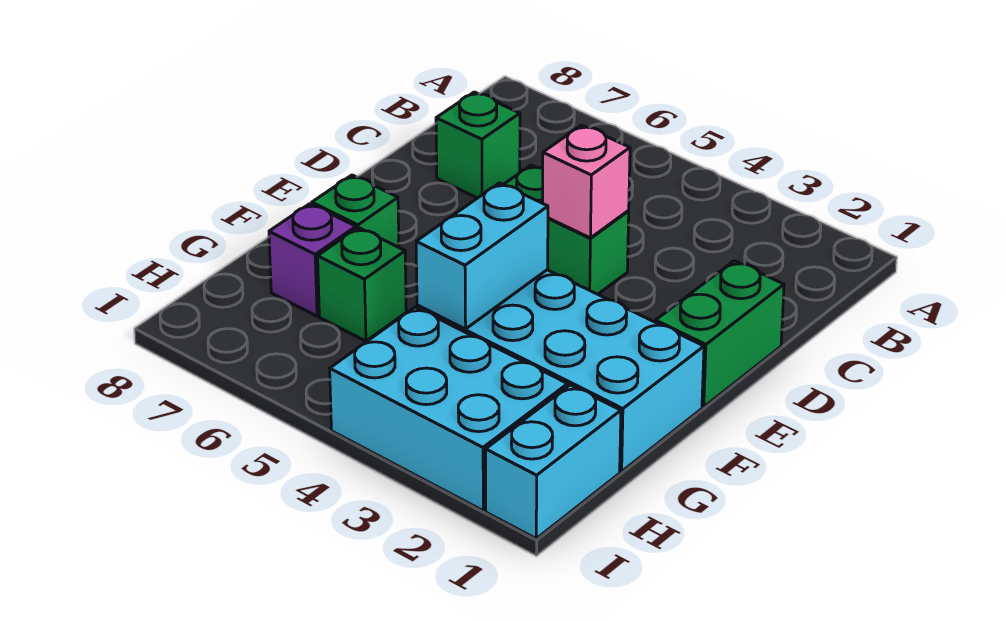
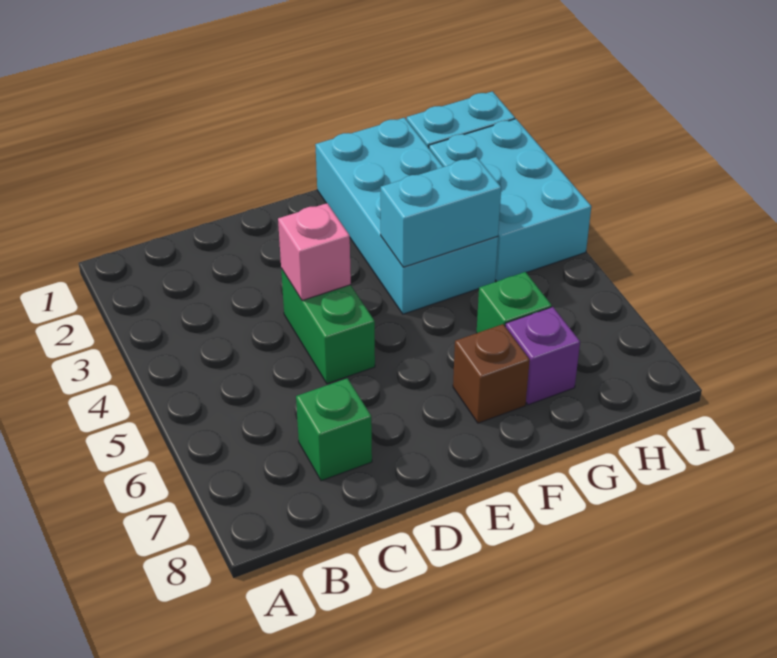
green 1x2 brick [656,261,784,407] -> none
green 1x1 brick [312,175,399,247] -> brown 1x1 brick [453,324,530,423]

